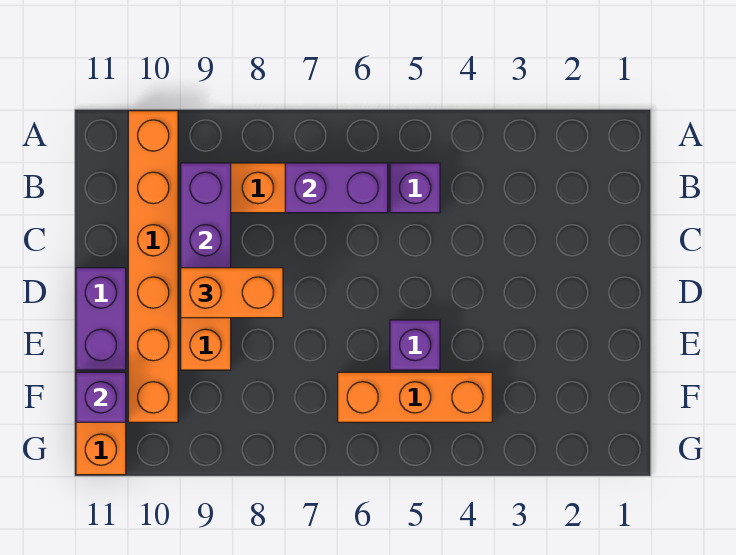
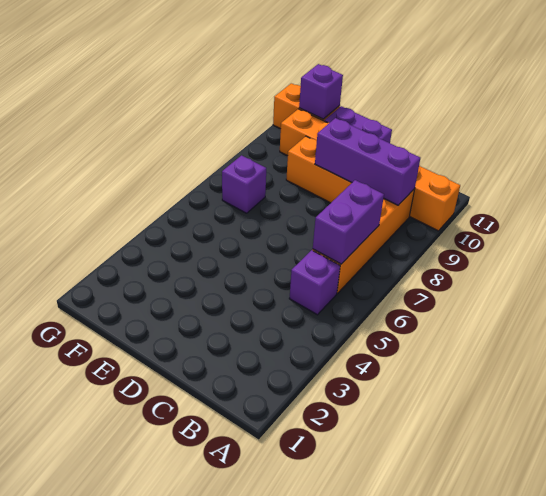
orange 1x2 brick [181,268,283,318] -> none
purple 1x1 brick [390,320,440,370] -> purple 1x1 brick moved to [222,155,266,213]
orange 1x3 brick [338,372,492,422] -> none

